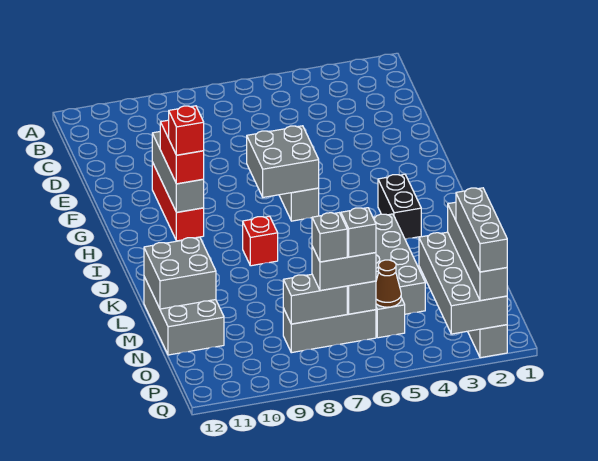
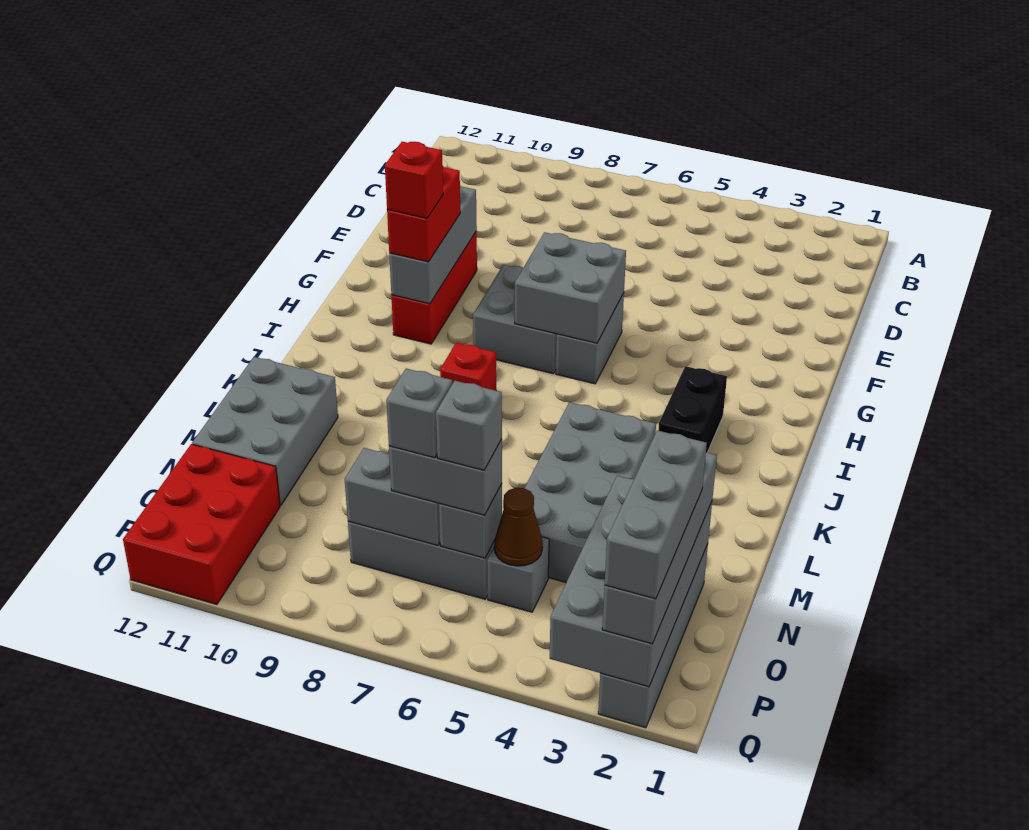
grey 2x2 brick [144,237,216,309] -> grey 2x2 brick moved to [473,265,557,374]
none -> red 2x3 brick [123,444,280,605]

